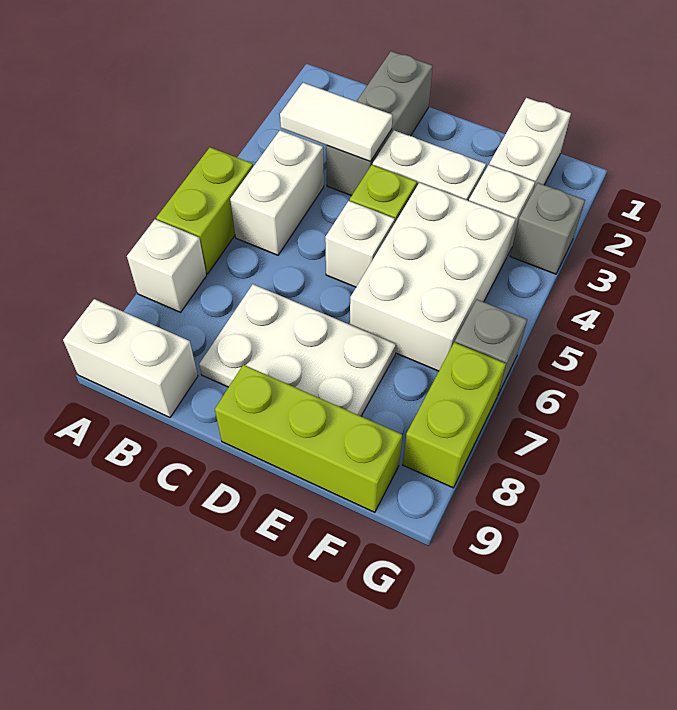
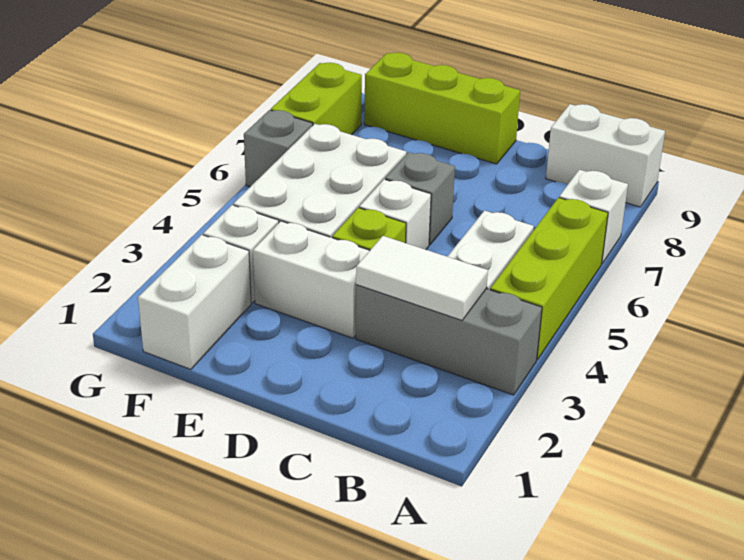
lime 1x2 brick [156,147,253,274] -> lime 1x3 brick [490,198,608,360]
grey 1x3 brick [326,51,433,196] -> grey 1x3 brick turned to [356,285,542,395]
white 2x3 plate [199,284,396,416] -> none
grey 1x1 brick [510,183,585,274] -> grey 1x1 brick moved to [385,152,455,245]

